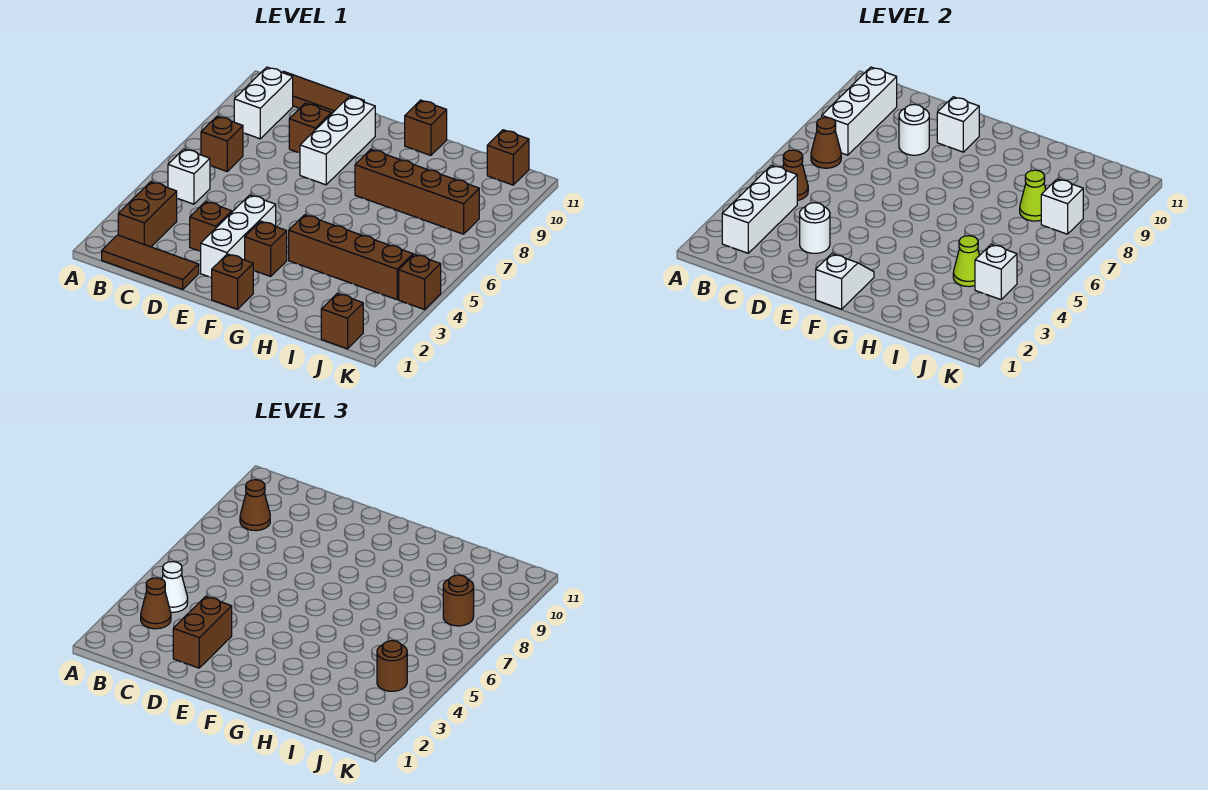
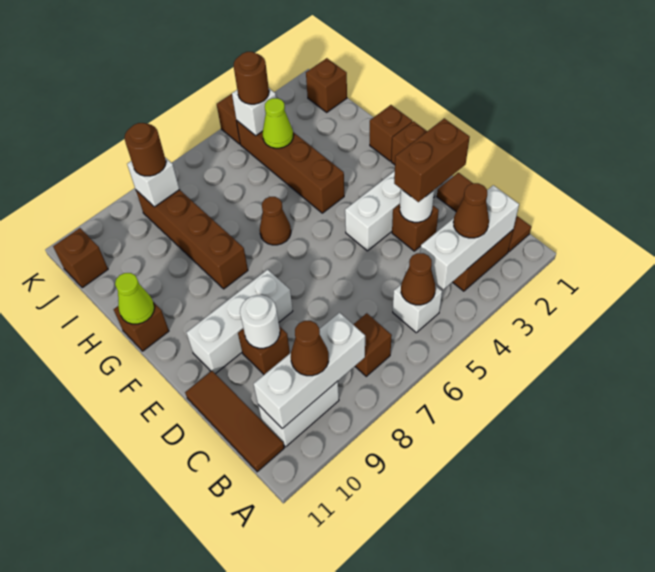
white 1x1 cone [162,562,188,612] -> none
brown 1x1 cone [811,117,841,168] -> brown 1x1 cone moved to [260,197,291,245]
white 1x1 brick [937,97,979,152] -> none
white 1x2 slope [816,254,874,309] -> none
brown 1x1 brick [245,221,287,276] -> brown 1x1 brick moved to [370,105,412,161]
lime 1x1 cone [1020,170,1046,221] -> lime 1x1 cone moved to [115,273,154,324]

